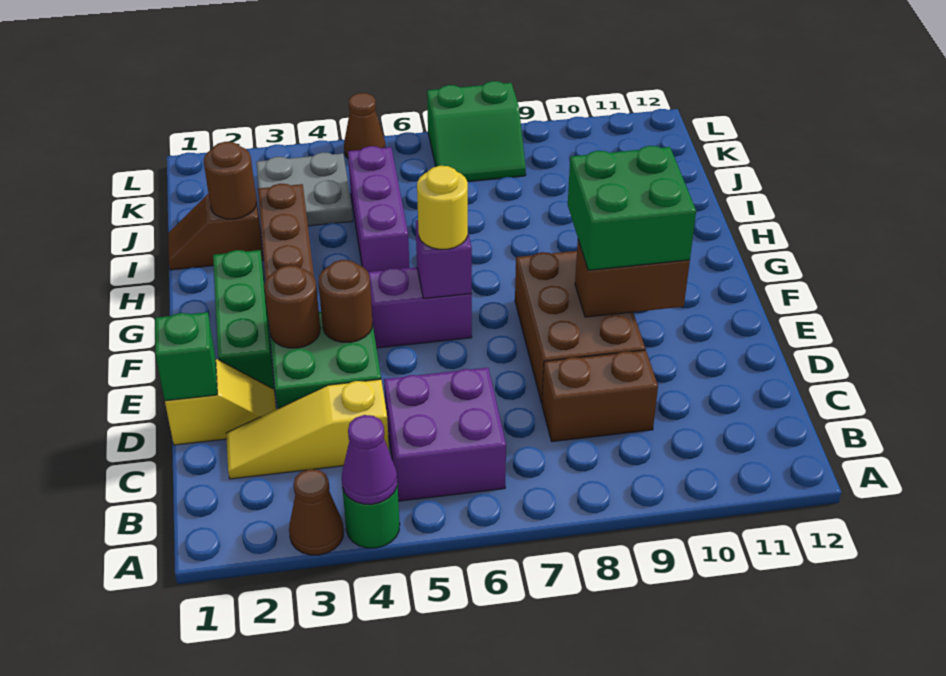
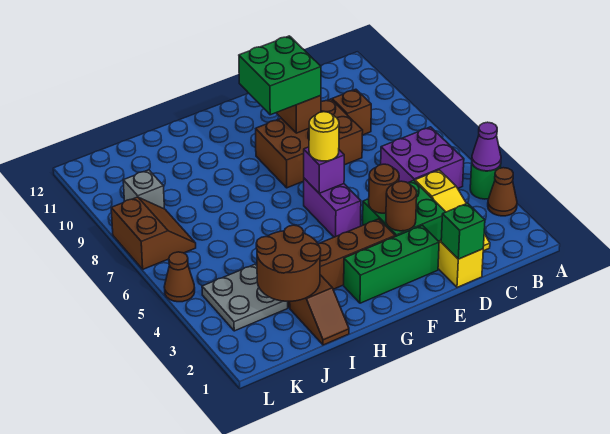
brown 1x2 brick [542,350,658,442] -> brown 1x1 brick [332,89,371,135]
purple 1x3 brick [348,146,409,272] -> none
brown 1x1 round brick [204,142,256,219] -> brown 2x2 round brick [256,225,321,301]
green 2x2 slope [427,81,526,182] -> brown 2x2 slope [111,197,196,269]
none -> grey 1x1 brick [123,170,164,209]

